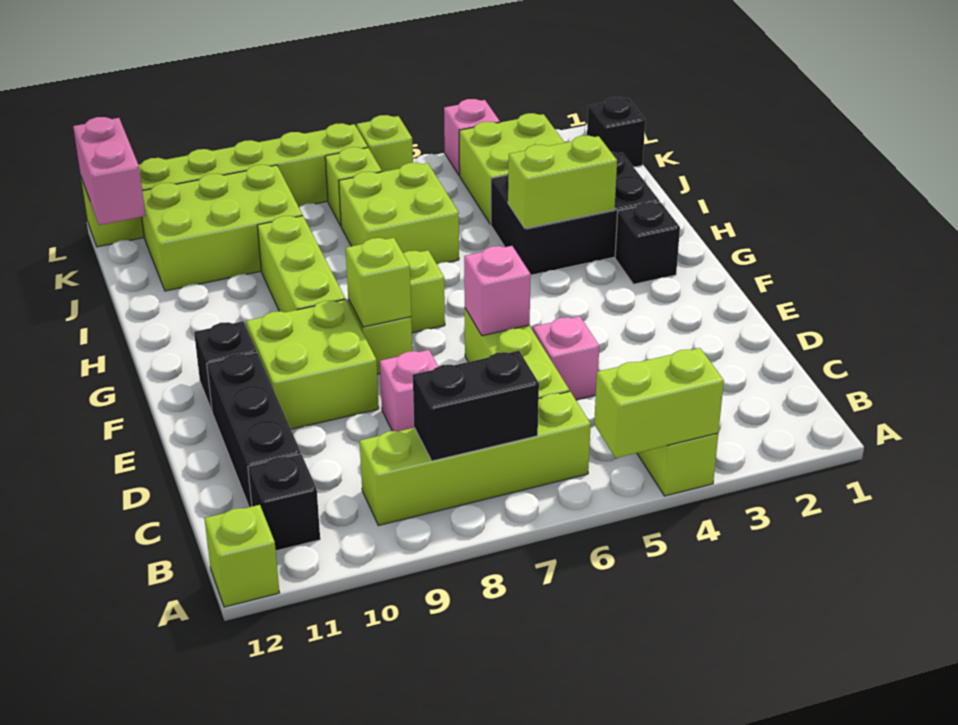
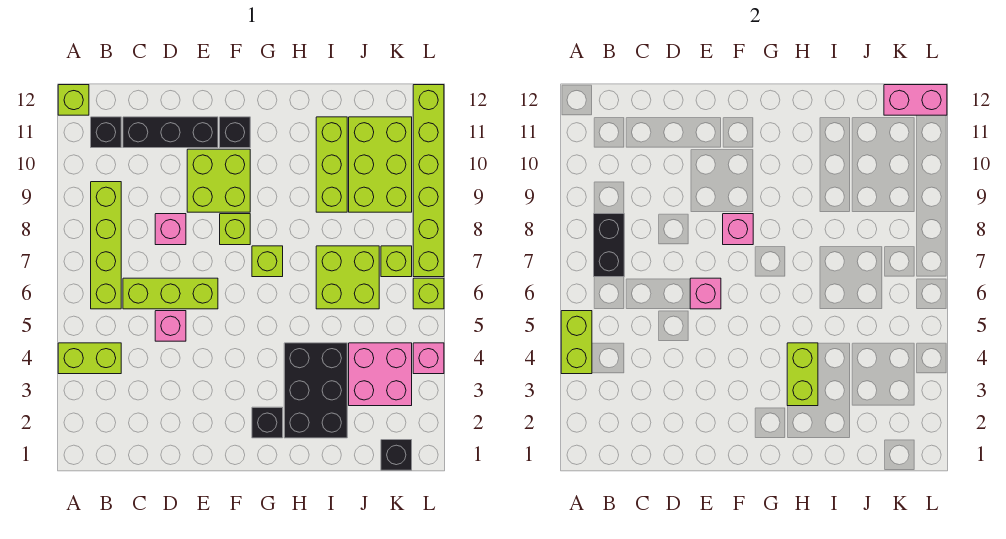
lime 1x1 brick [346,238,411,327] -> pink 1x1 brick [723,214,753,245]
lime 1x3 brick [257,216,345,312] -> lime 1x3 brick turned to [316,117,347,212]
lime 2x2 brick [459,113,565,224] -> pink 2x2 brick [349,343,412,406]

